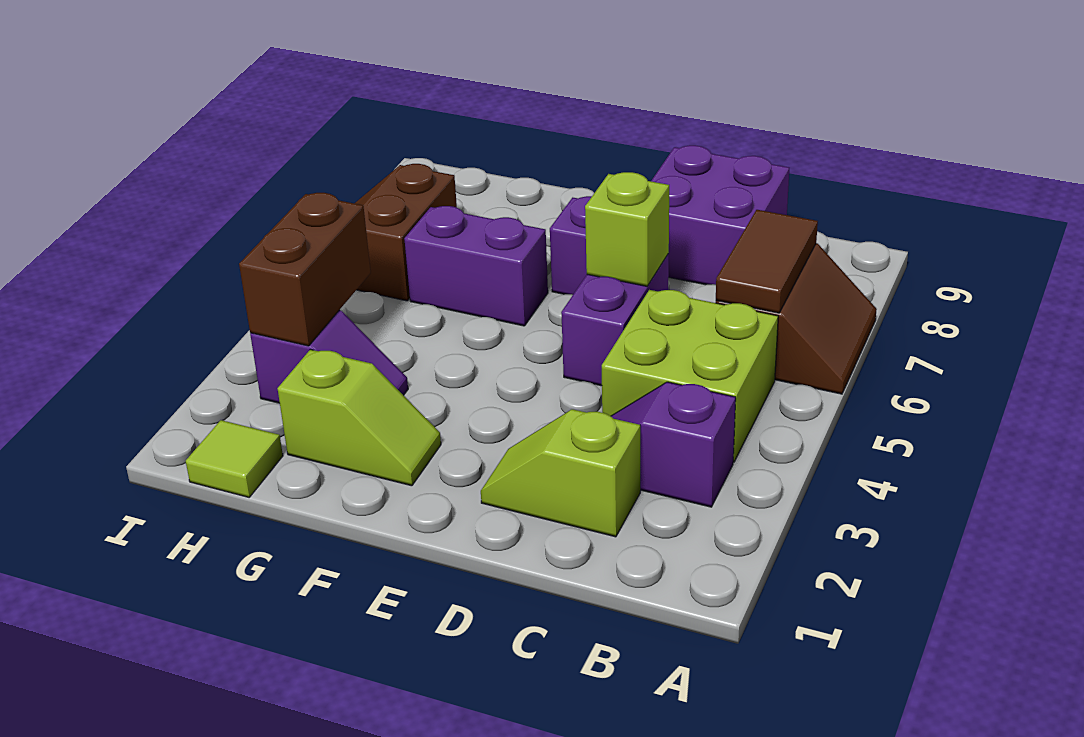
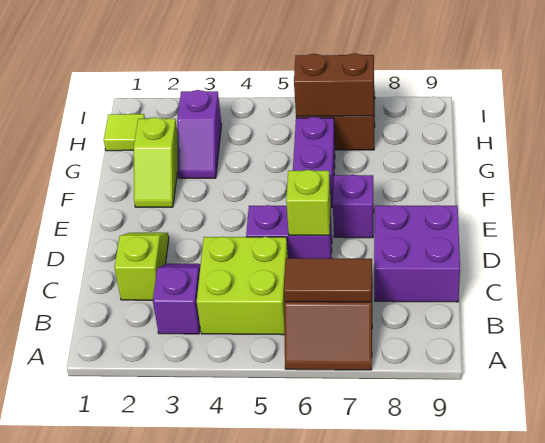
brown 1x2 brick [239,193,371,346] -> brown 1x2 brick moved to [294,53,374,116]

